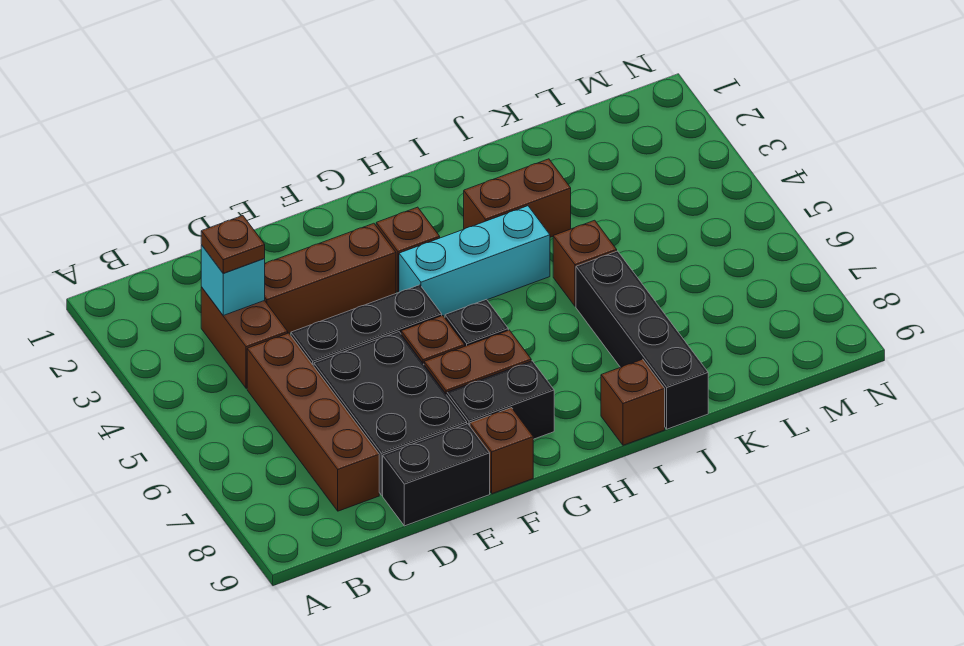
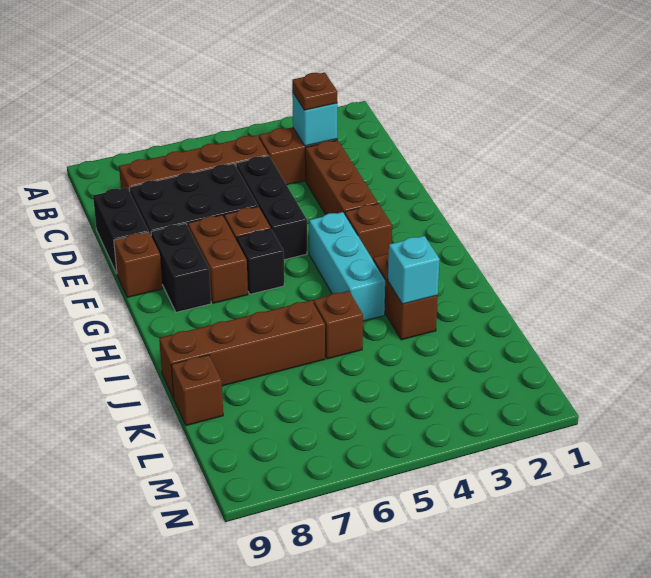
brown 1x1 brick [601,359,665,445] -> brown 1x1 brick moved to [171,355,223,426]
none -> cyan 1x1 brick [388,236,440,304]
black 1x4 brick [576,251,708,429] -> brown 1x4 brick [159,300,325,398]

